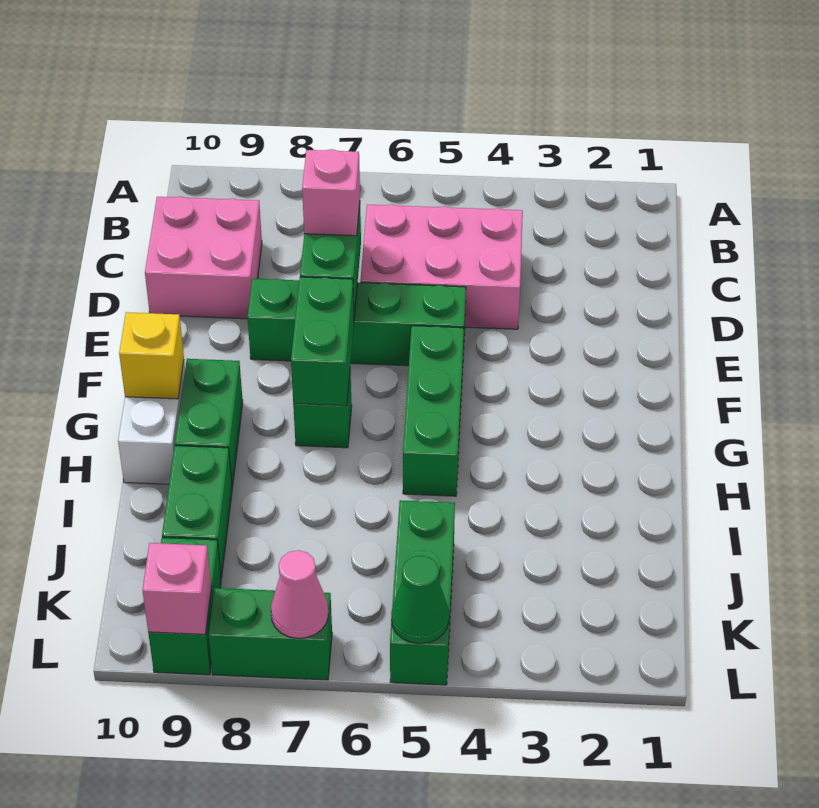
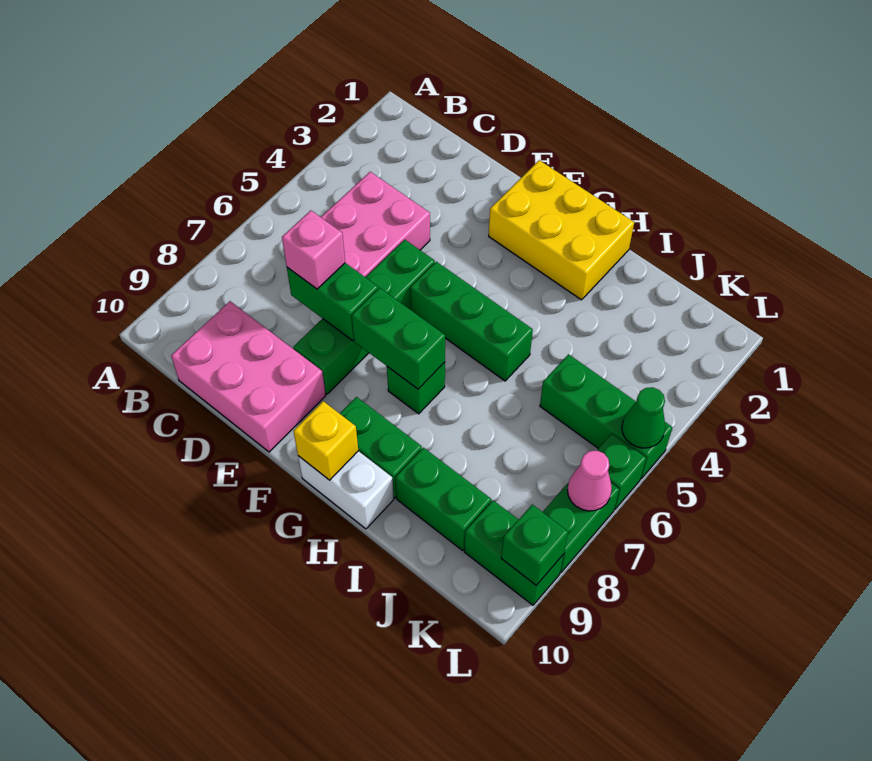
pink 2x2 brick [145,196,262,319] -> pink 2x3 brick [171,301,326,452]
none -> yellow 2x3 brick [489,160,634,300]
none -> green 1x1 brick [597,434,646,509]
pink 1x1 brick [142,543,211,634] -> green 1x1 brick [501,505,568,585]

